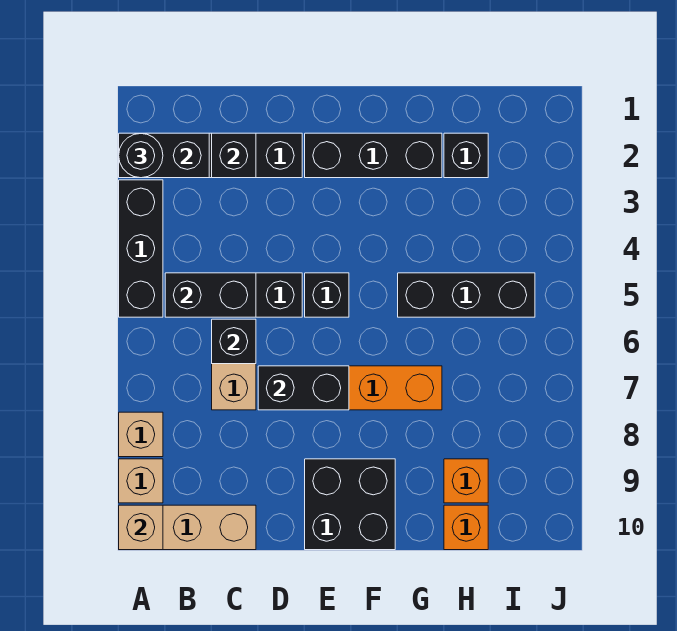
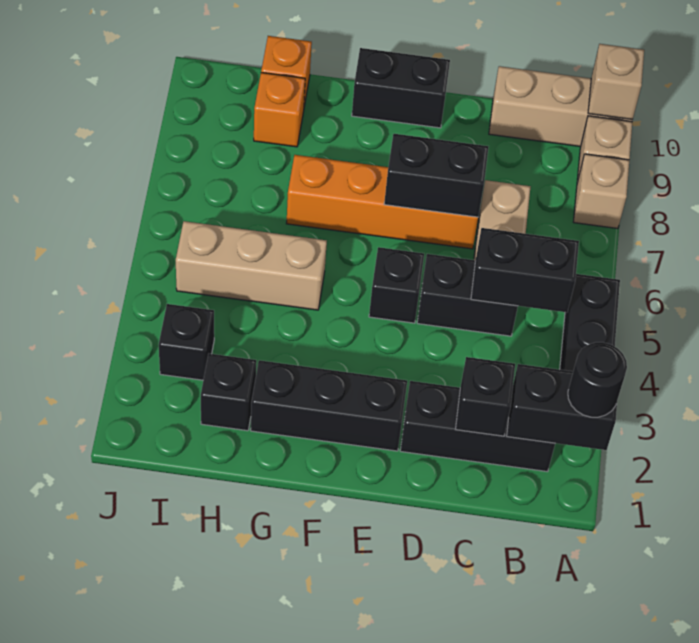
black 1x1 brick [212,319,256,364] -> black 1x1 brick moved to [159,304,214,380]
black 2x2 brick [305,459,395,550] -> black 1x2 brick [352,48,450,128]
black 1x3 brick [398,273,535,317] -> tan 1x3 brick [176,221,327,310]

